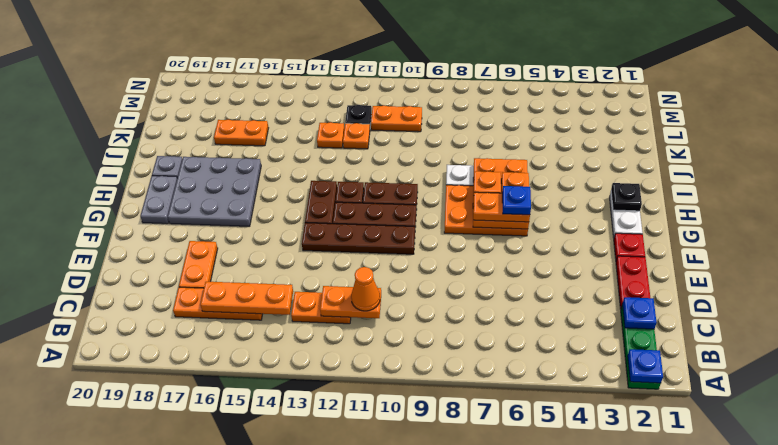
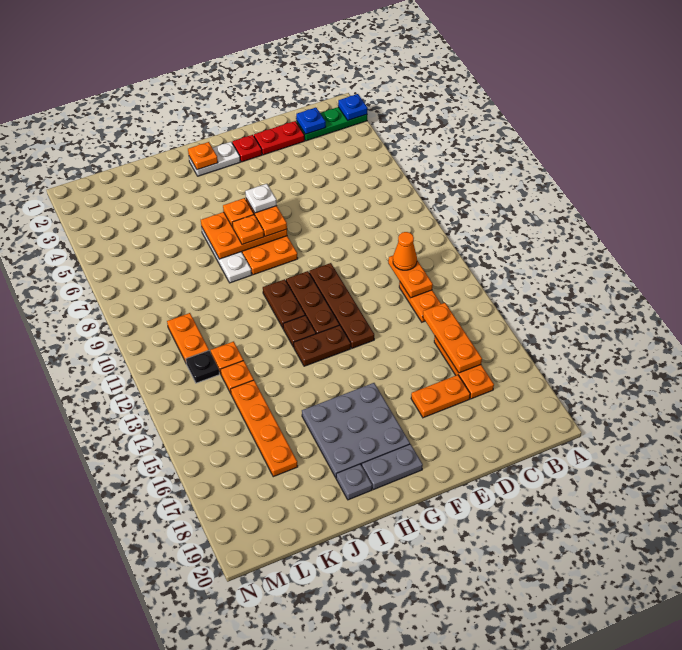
blue 1x1 plate [502,186,531,215] -> white 1x1 plate [245,184,277,213]
black 1x1 plate [611,183,642,211] -> orange 1x1 plate [188,142,218,170]
orange 1x2 plate [214,120,268,146] -> orange 1x4 plate [231,380,298,477]

